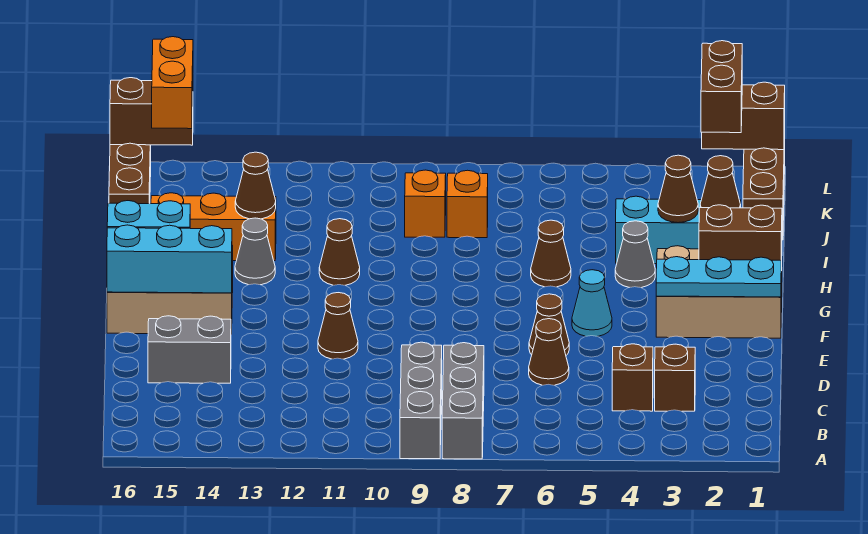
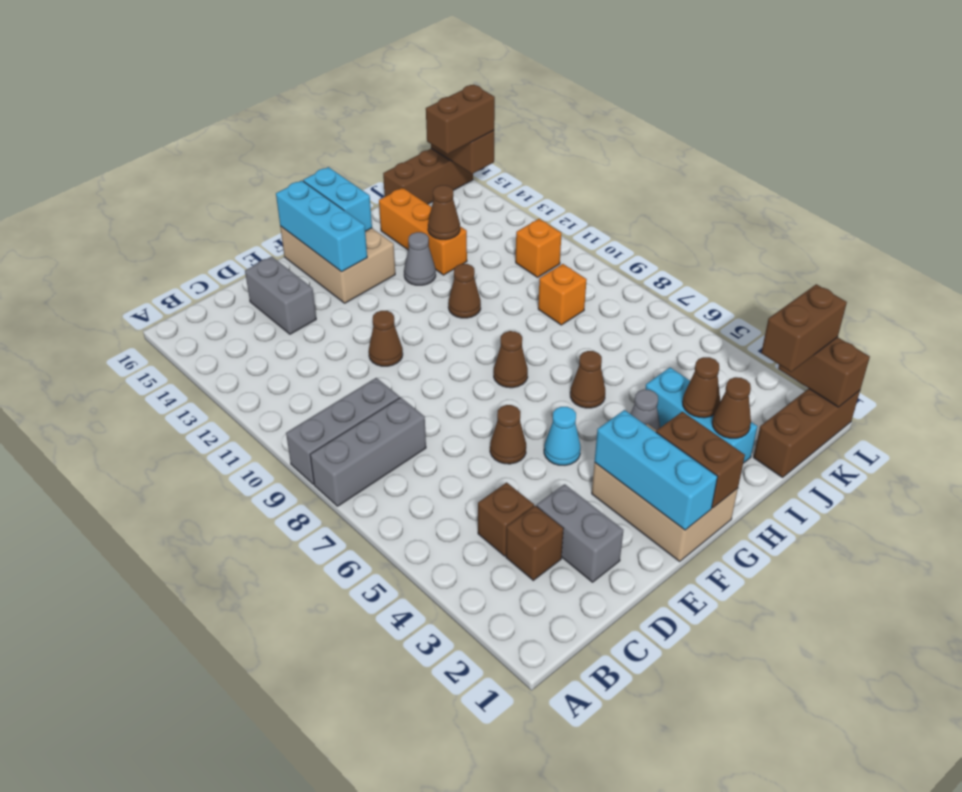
none -> grey 1x2 brick [537,484,623,582]
brown 1x1 cone [529,319,569,385] -> brown 1x1 cone moved to [494,331,528,388]
cyan 1x3 plate [656,257,781,297] -> cyan 1x3 brick [595,410,718,530]
orange 1x1 brick [447,170,488,238] -> orange 1x1 brick moved to [516,219,561,277]
orange 1x2 brick [152,37,193,129] -> brown 1x2 brick [426,85,495,154]

